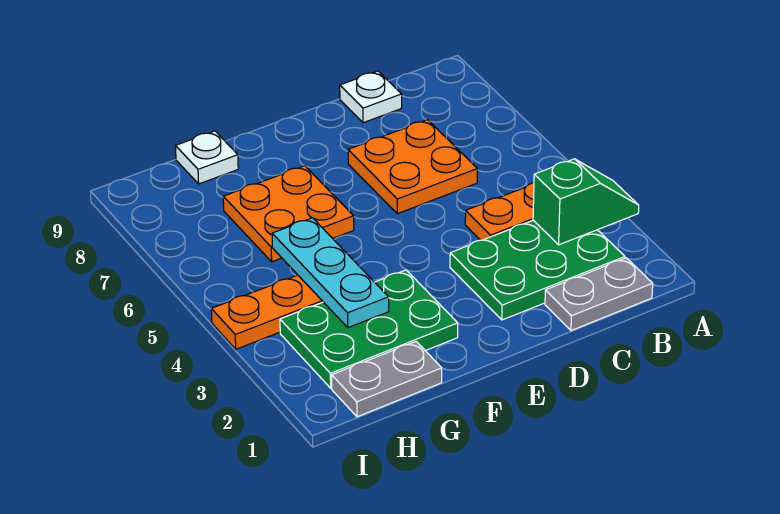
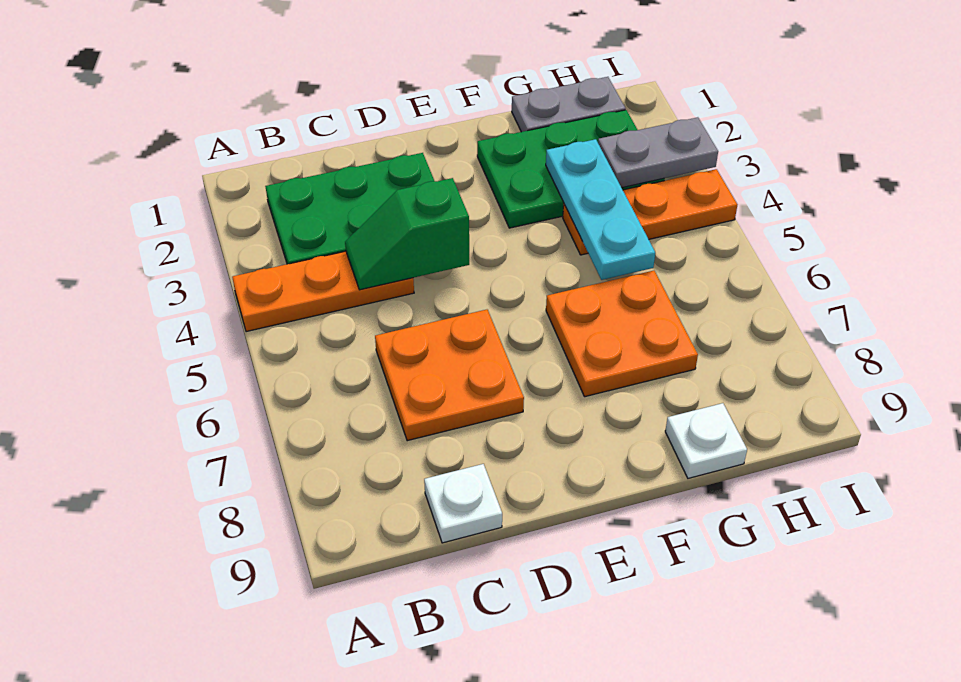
green 1x2 slope [533,159,639,245] -> green 1x2 slope moved to [345,178,469,290]
grey 1x2 plate [545,258,653,331] -> grey 1x2 plate moved to [598,117,718,188]

